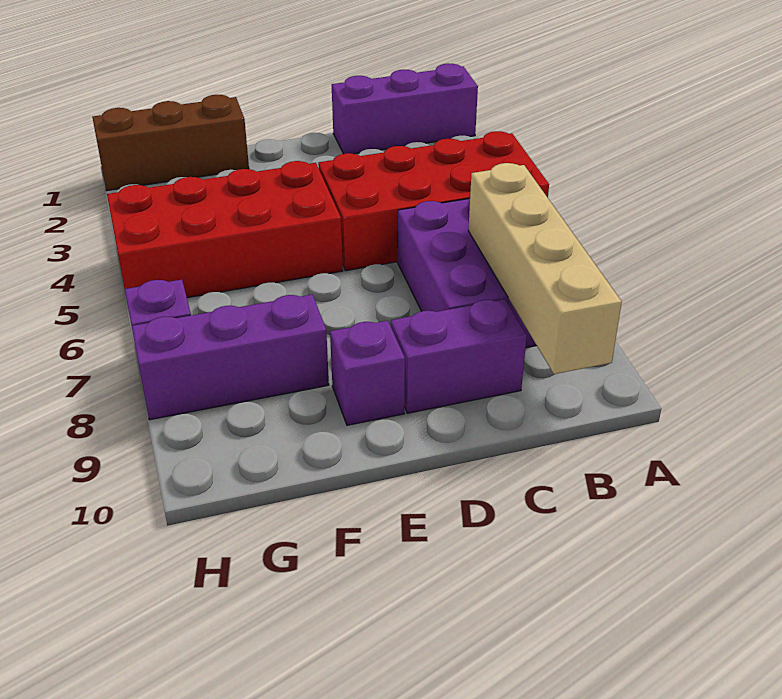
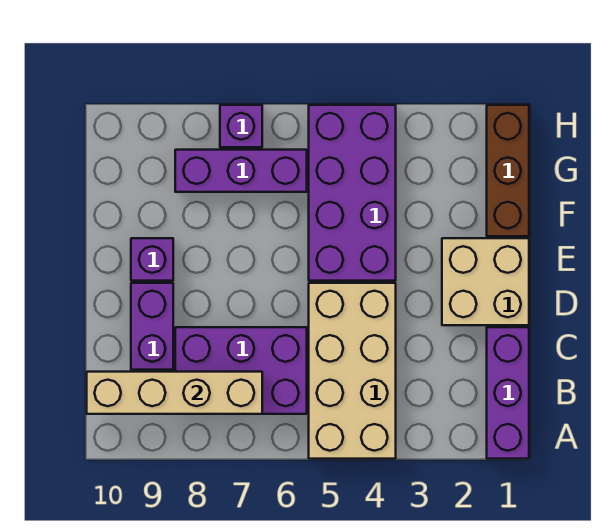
red 2x4 brick [318,131,549,271] -> tan 2x4 brick [309,283,396,459]
none -> tan 2x2 brick [442,238,529,325]
red 2x4 brick [107,161,343,298] -> purple 2x4 brick [309,105,396,281]
purple 1x3 brick [132,295,329,420] -> purple 1x3 brick turned to [175,150,307,192]

